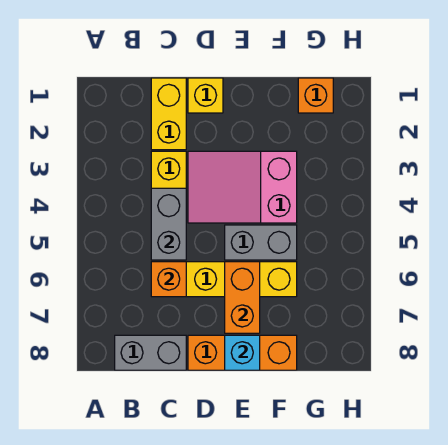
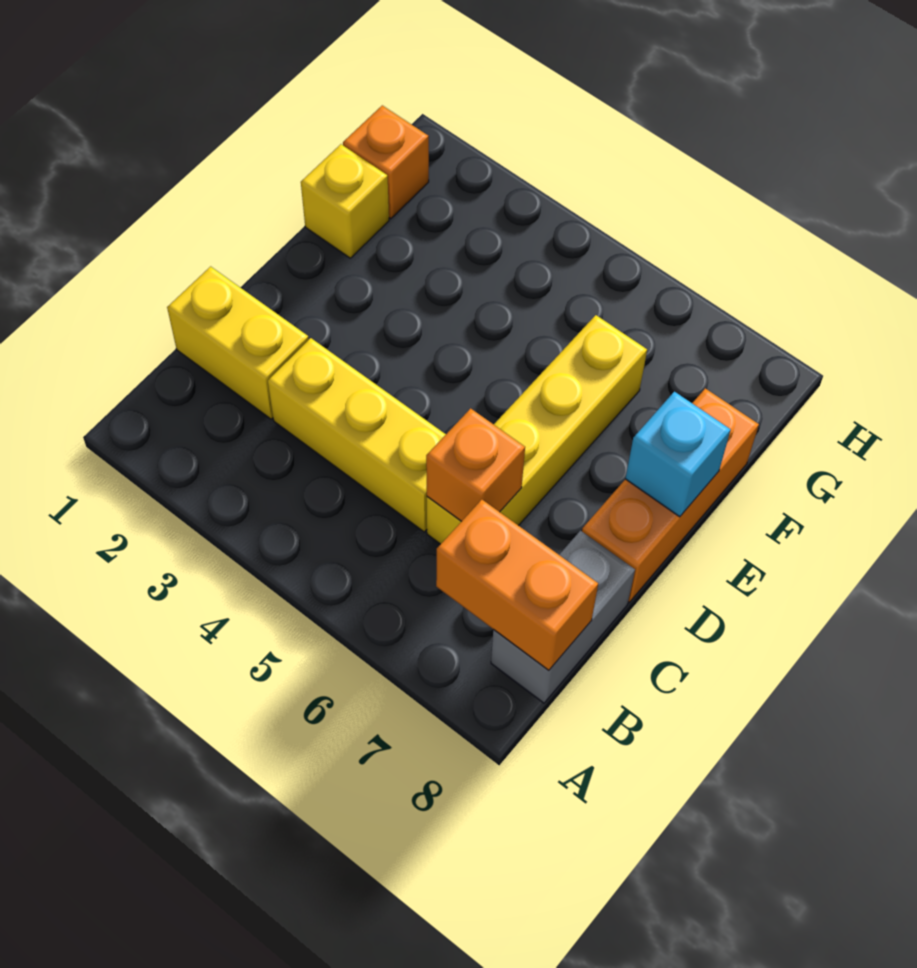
grey 1x2 brick [151,188,186,260] -> none
yellow 1x1 brick [188,78,223,113] -> yellow 1x1 brick moved to [301,144,389,258]
pink 2x3 slope [188,151,297,223] -> none
grey 1x2 brick [225,225,297,260] -> none
orange 1x2 brick [225,262,260,333] -> orange 1x2 brick moved to [436,500,598,670]

